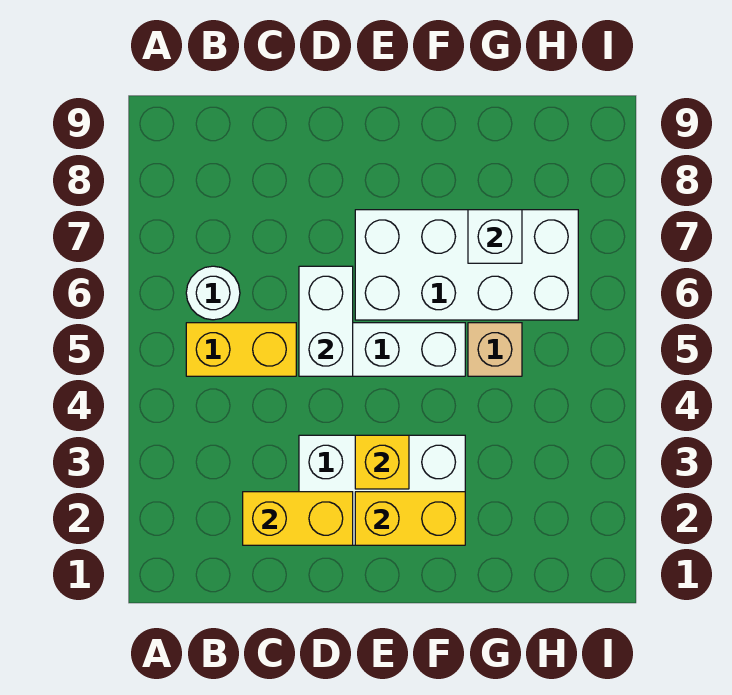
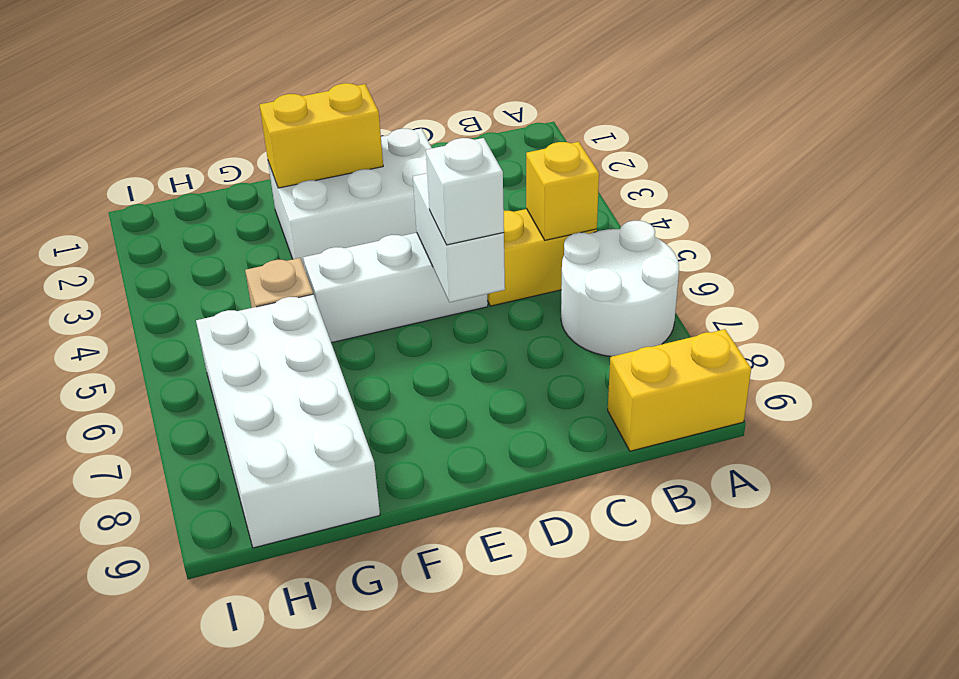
white 1x1 round brick [186,266,240,320] -> white 2x2 round brick [561,221,679,357]
yellow 1x2 brick [243,492,353,545] -> yellow 1x2 brick moved to [608,329,751,451]
yellow 1x1 brick [355,435,409,489] -> yellow 1x1 brick moved to [526,142,599,240]
white 2x4 brick [355,210,578,320] -> white 2x4 brick turned to [196,294,380,548]
white 1x1 brick [468,210,522,263] -> white 1x1 brick moved to [426,138,504,245]

